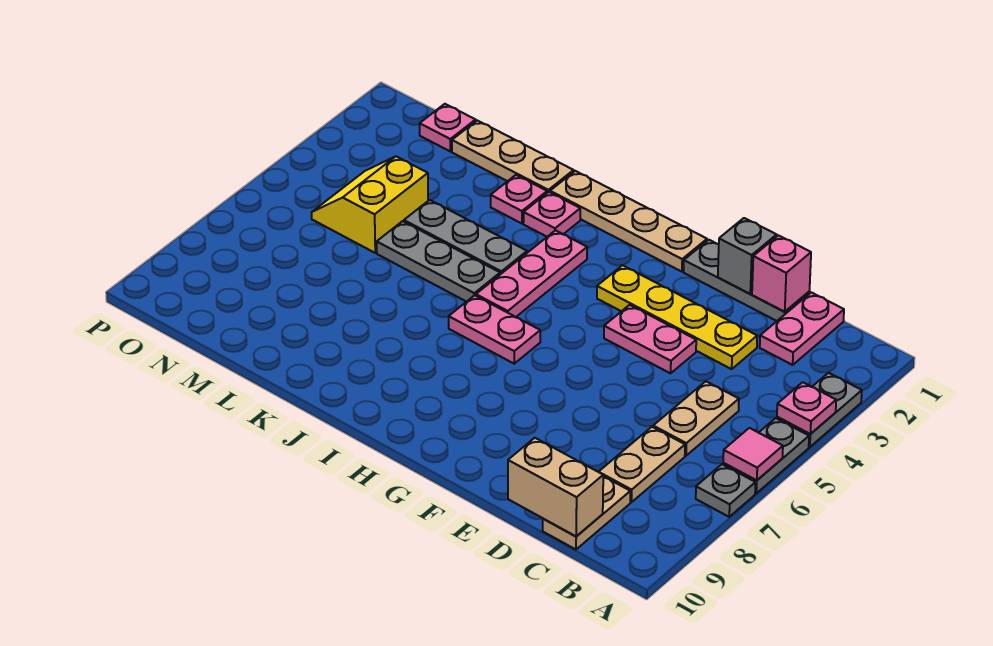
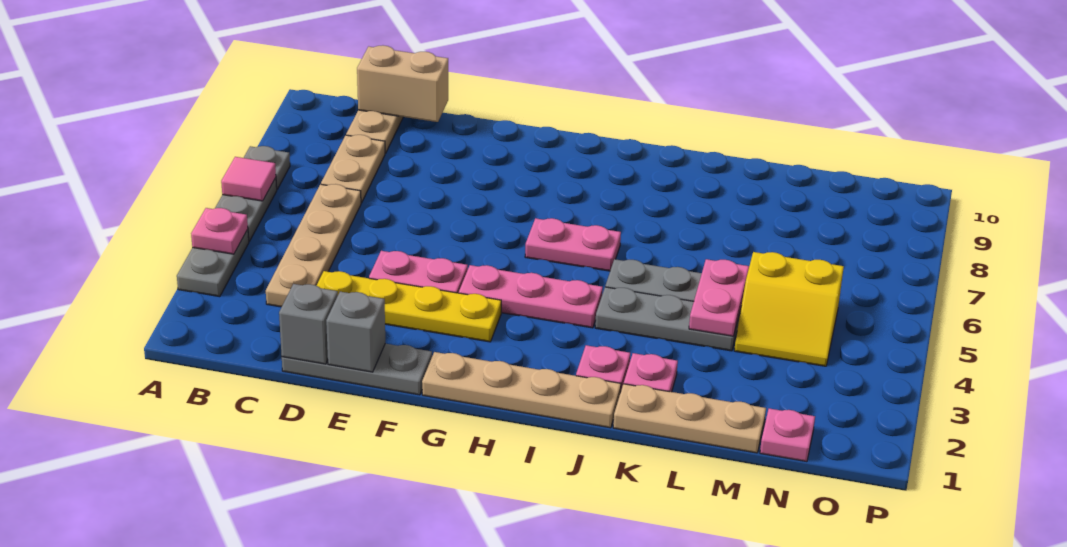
pink 1x2 plate [760,292,844,365] -> pink 1x2 plate moved to [689,259,749,336]
tan 1x2 plate [653,381,739,456] -> tan 1x4 plate [266,184,361,307]
pink 1x1 brick [752,235,811,312] -> grey 1x1 brick [279,284,338,364]
pink 1x3 plate [476,230,587,317] -> pink 1x3 plate turned to [459,265,603,328]
yellow 2x2 slope [312,156,428,253] -> yellow 2x2 slope turned to [734,252,844,366]

